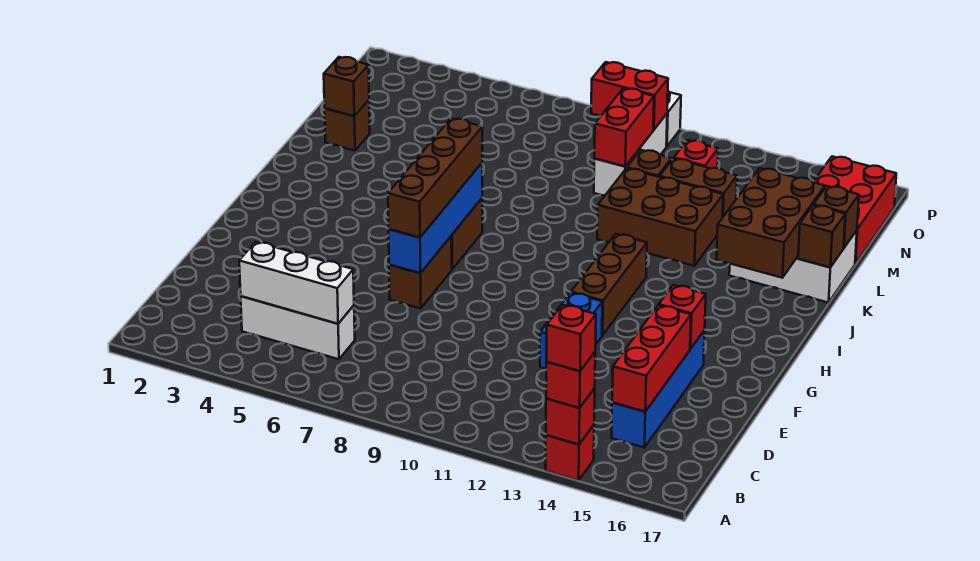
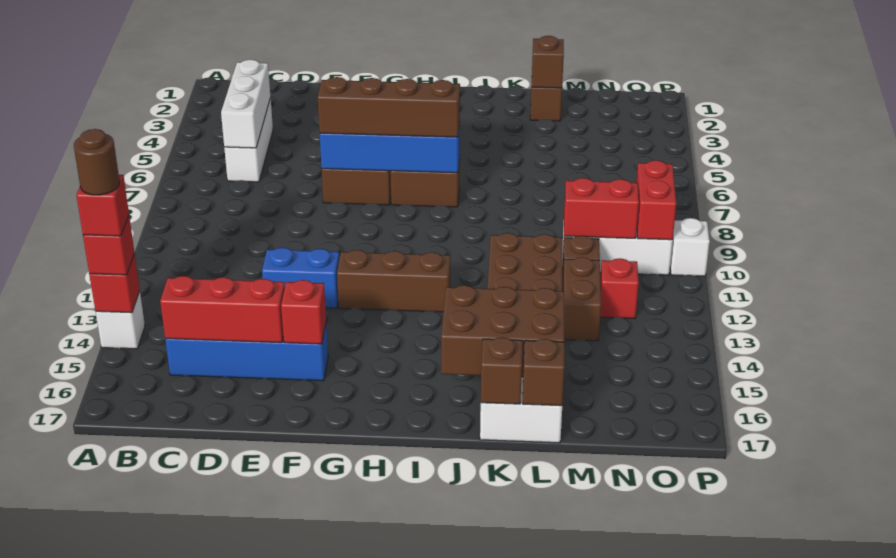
red 1x1 brick [546,425,594,480] -> white 1x1 brick [96,291,145,349]
none -> brown 1x1 round brick [74,129,120,195]
red 2x3 brick [814,156,896,264] -> none

